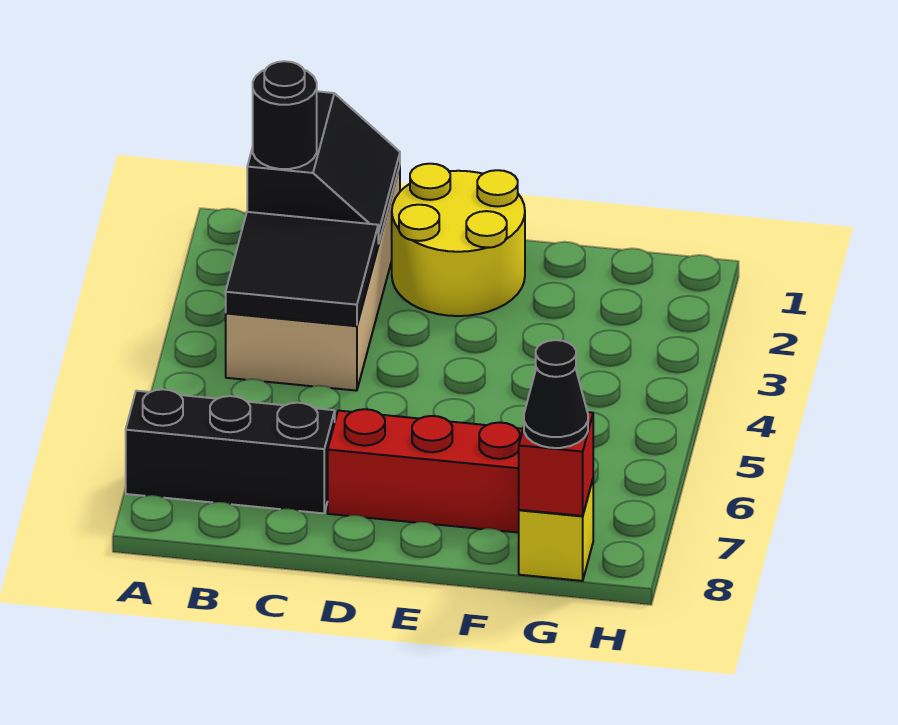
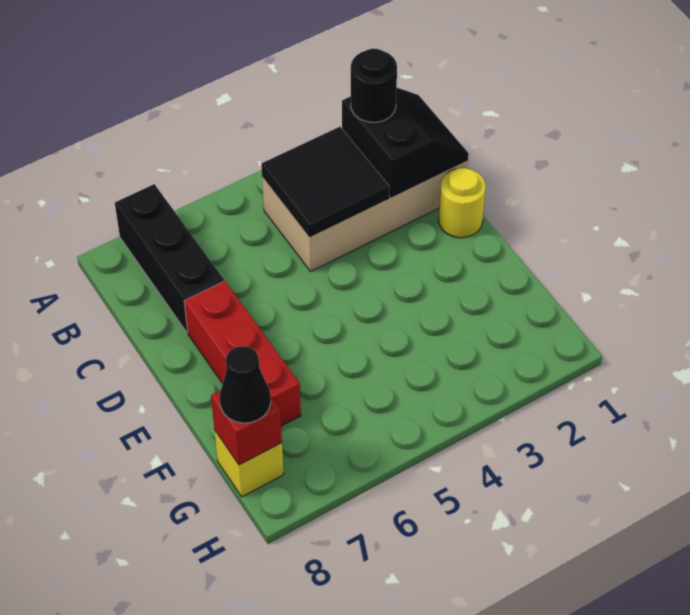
black 2x2 slope [247,91,400,243] -> black 2x2 slope turned to [342,88,469,197]
yellow 2x2 round brick [392,164,525,316] -> yellow 1x1 round brick [439,168,486,238]

